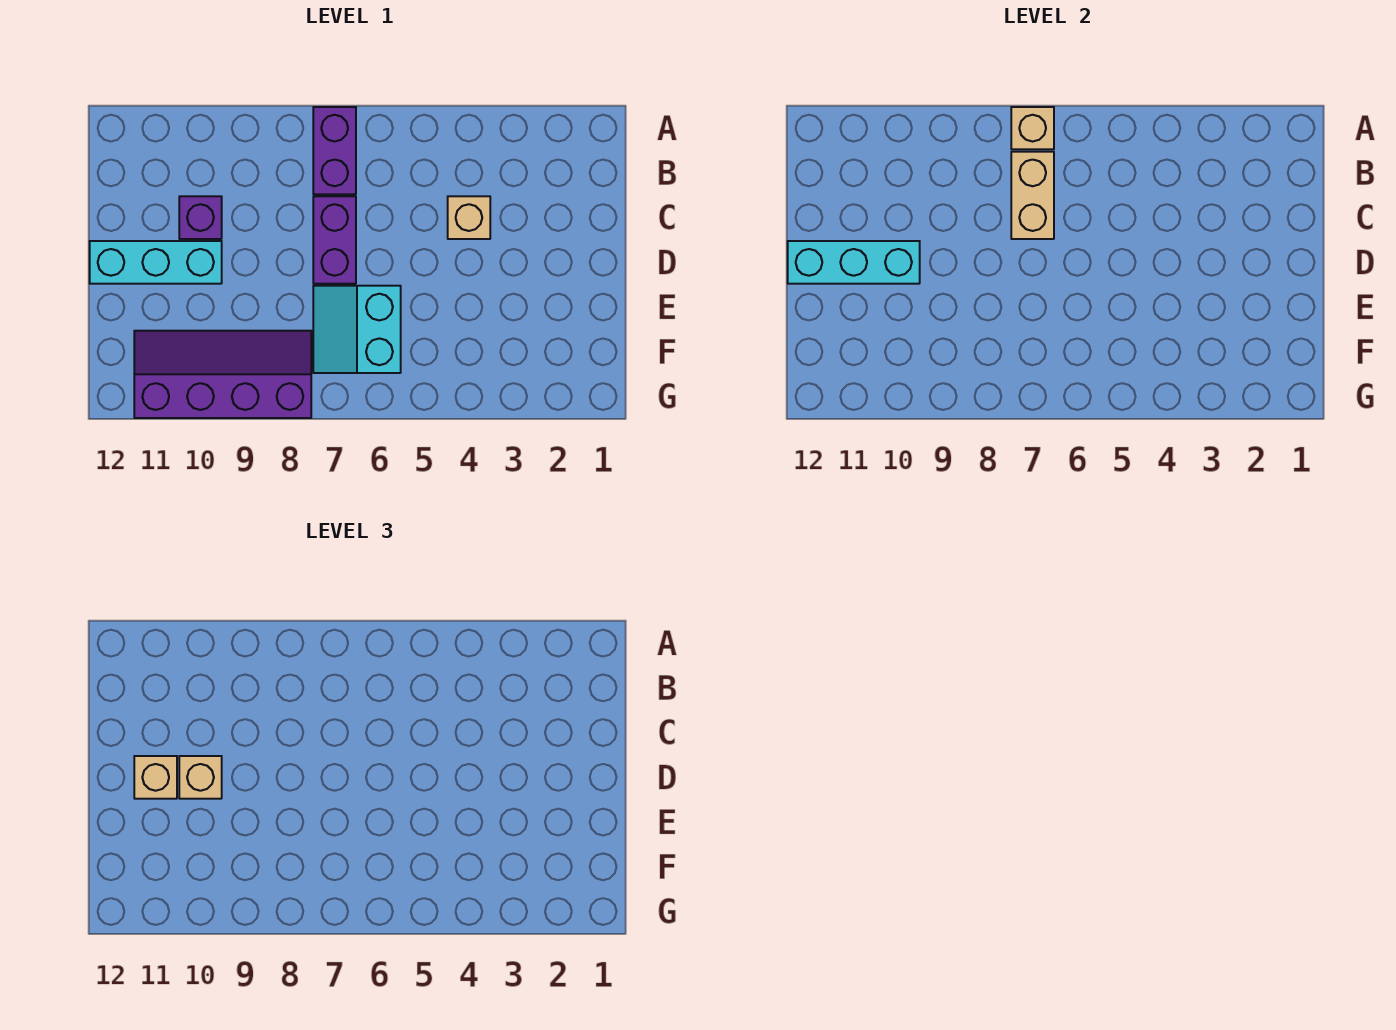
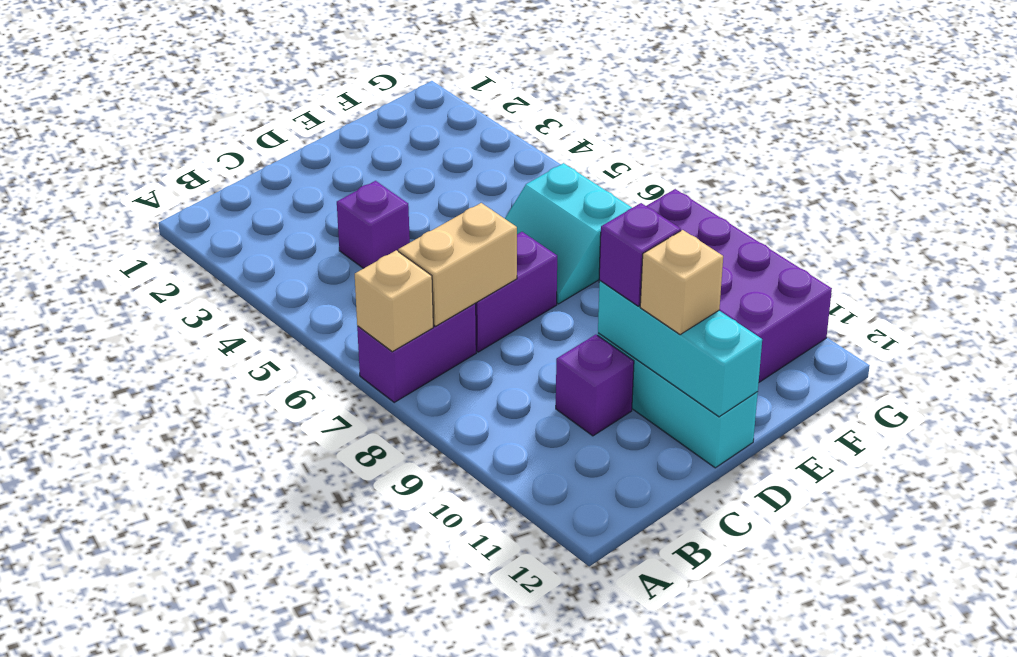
tan 1x1 brick [448,196,490,239] -> purple 1x1 brick [337,181,410,268]
tan 1x1 brick [179,756,222,799] -> purple 1x1 brick [600,203,681,306]
cyan 2x2 slope [313,286,401,373] -> cyan 2x2 slope turned to [505,163,632,304]
purple 2x4 slope [134,331,311,418] -> purple 2x4 brick [599,189,832,382]

